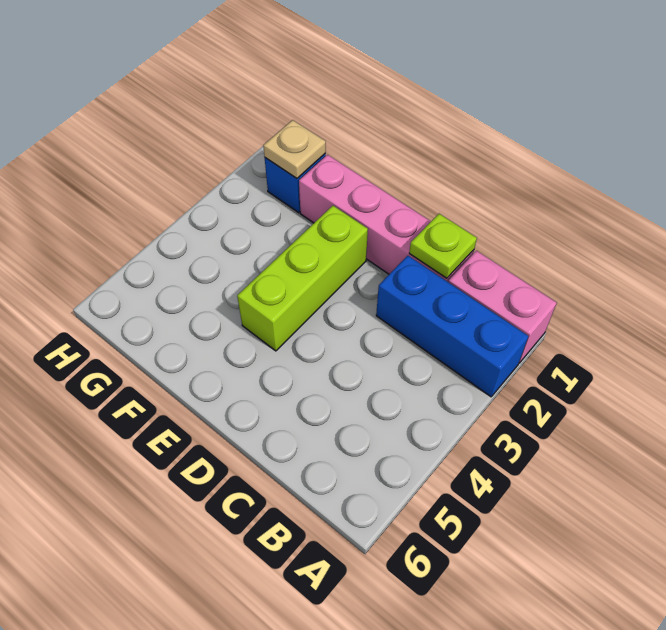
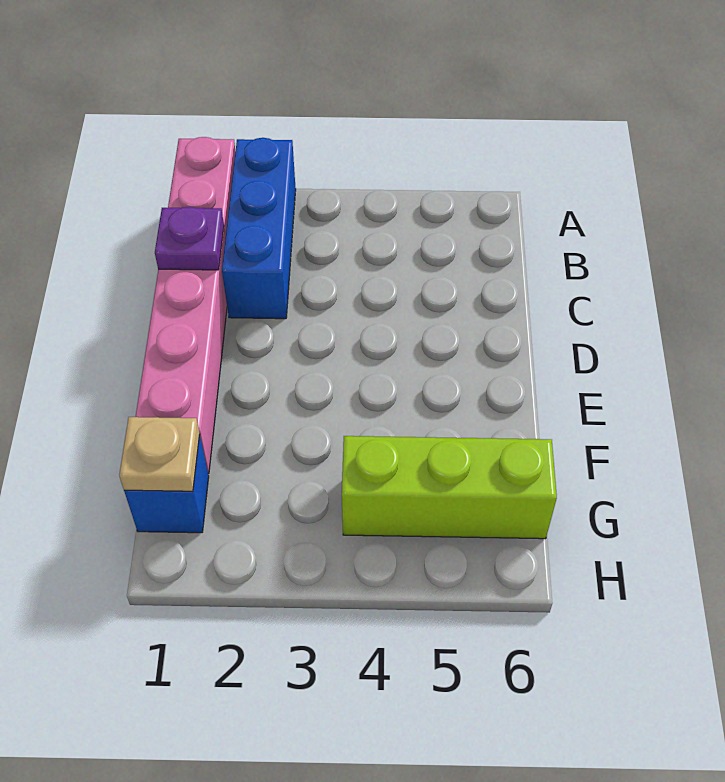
lime 1x1 plate [409,214,477,279] -> purple 1x1 plate [155,207,224,270]
lime 1x3 brick [237,206,368,351] -> lime 1x3 brick moved to [342,436,557,539]

